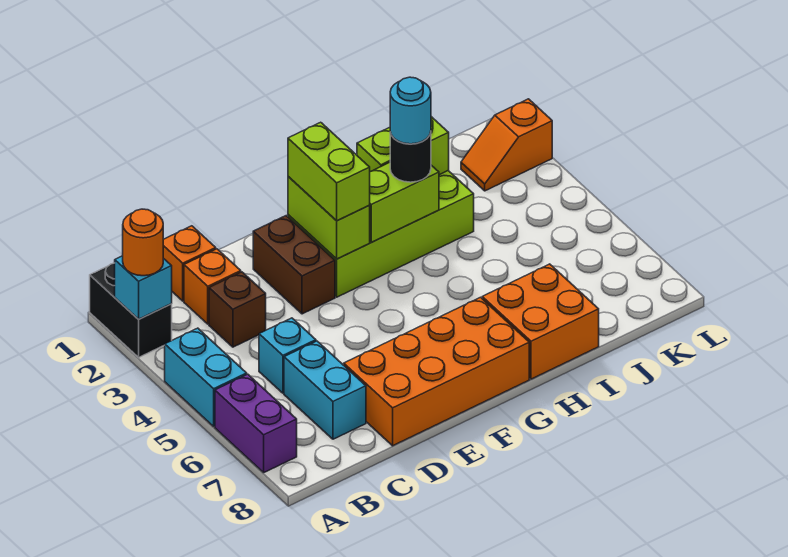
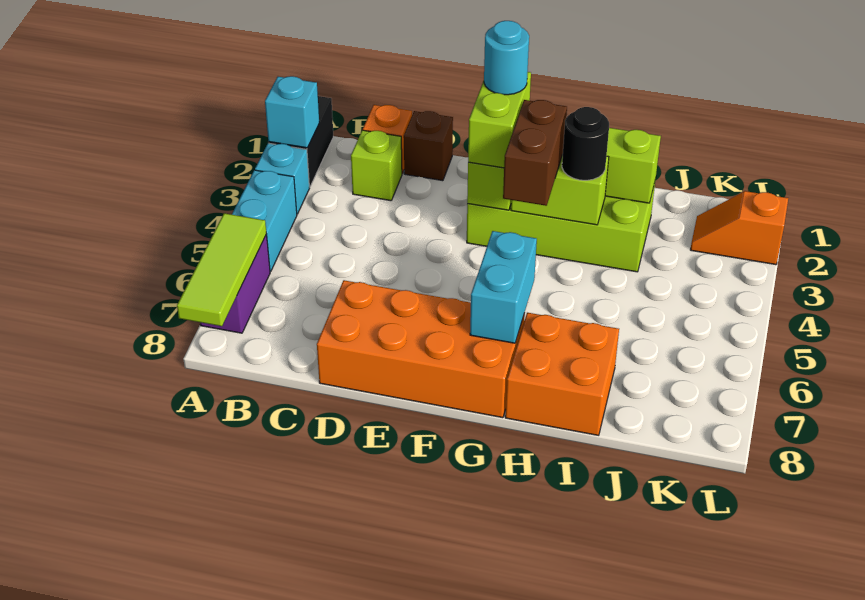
orange 1x1 round brick [123,209,163,276] -> none
none -> lime 1x3 tile [177,213,266,326]
orange 1x1 brick [184,249,241,324] -> lime 1x1 brick [351,130,402,201]
brown 1x1 brick [209,272,266,347] -> brown 1x1 brick moved to [404,111,453,181]
cyan 1x1 brick [259,318,316,393] -> cyan 1x1 brick moved to [255,143,309,214]
cyan 1x2 brick [284,341,366,439] -> cyan 1x2 brick moved to [470,231,537,343]
brown 1x2 brick [253,216,335,314] -> brown 1x2 brick moved to [503,100,567,206]
cyan 1x1 round brick [390,77,431,144] -> cyan 1x1 round brick moved to [484,21,529,95]

